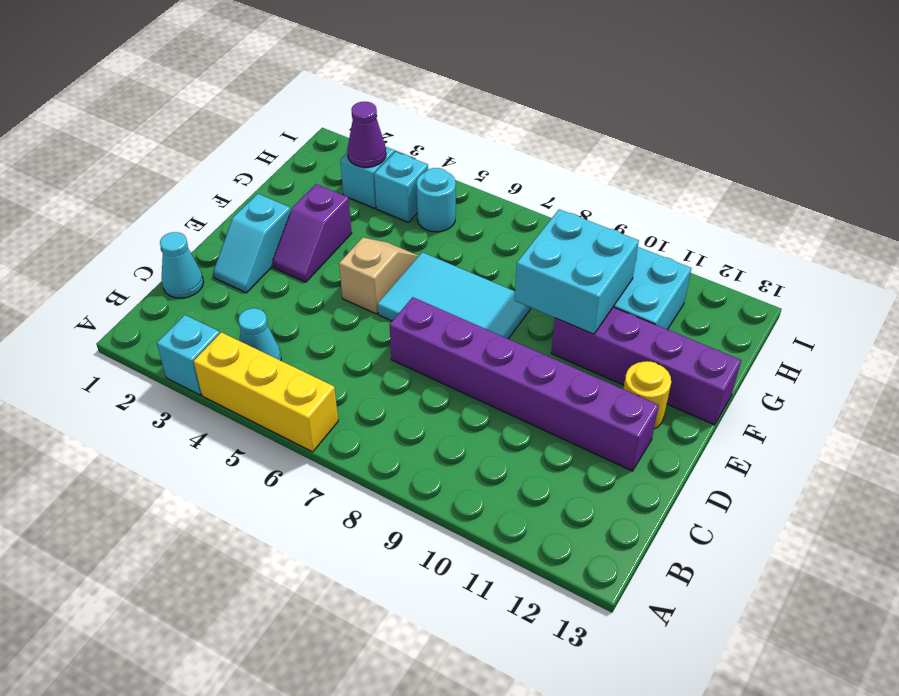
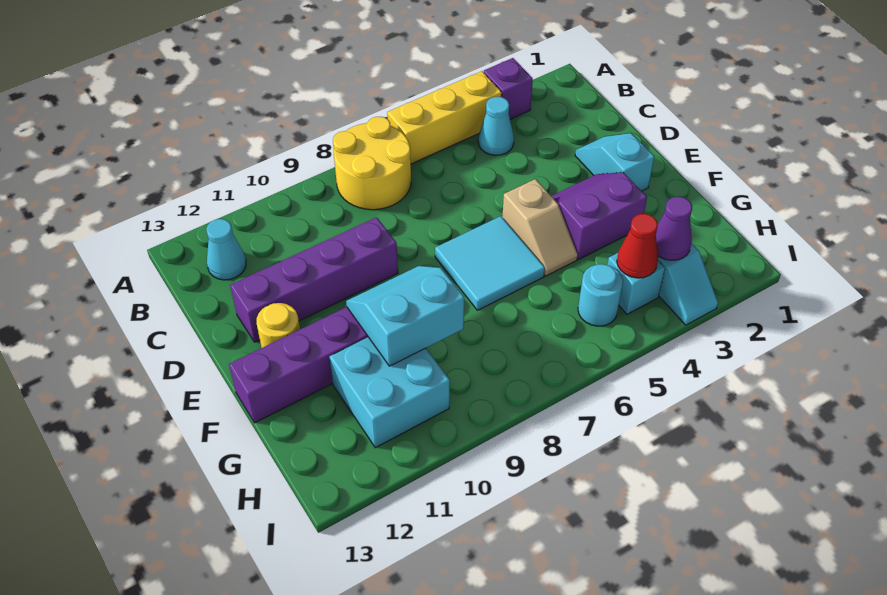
cyan 1x1 brick [157,315,220,395] -> purple 1x1 brick [484,58,533,119]
none -> yellow 2x2 round brick [333,117,411,210]
cyan 1x1 cone [160,232,203,298] -> cyan 1x1 cone moved to [206,219,246,280]
purple 1x6 brick [390,297,659,471] -> purple 1x4 brick [230,217,398,342]
purple 1x2 slope [273,184,352,282] -> purple 2x2 slope [551,172,647,259]
cyan 2x3 tile [378,252,531,339] -> cyan 2x2 tile [435,216,545,310]
cyan 2x2 brick [515,209,639,334] -> cyan 2x2 slope [346,266,464,366]
none -> red 1x1 cone [617,214,658,278]

